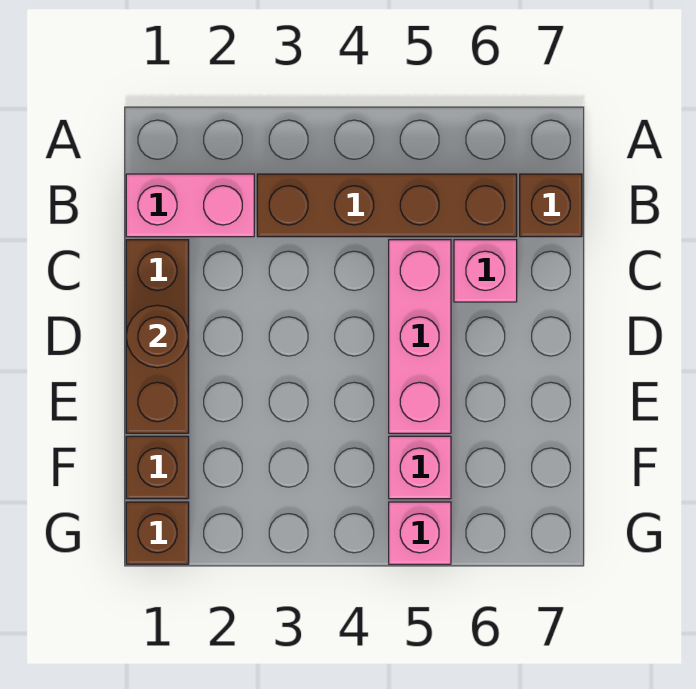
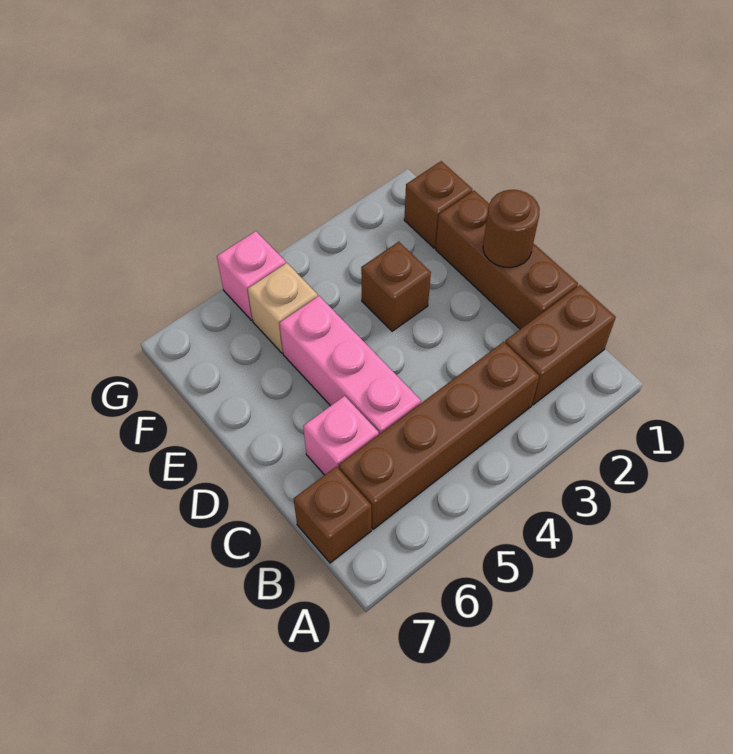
pink 1x2 brick [126,174,254,237] -> brown 1x2 brick [505,285,616,405]
pink 1x1 brick [389,436,451,499] -> tan 1x1 brick [248,263,318,353]
brown 1x1 brick [126,502,189,564] -> brown 1x1 brick moved to [361,242,431,331]

